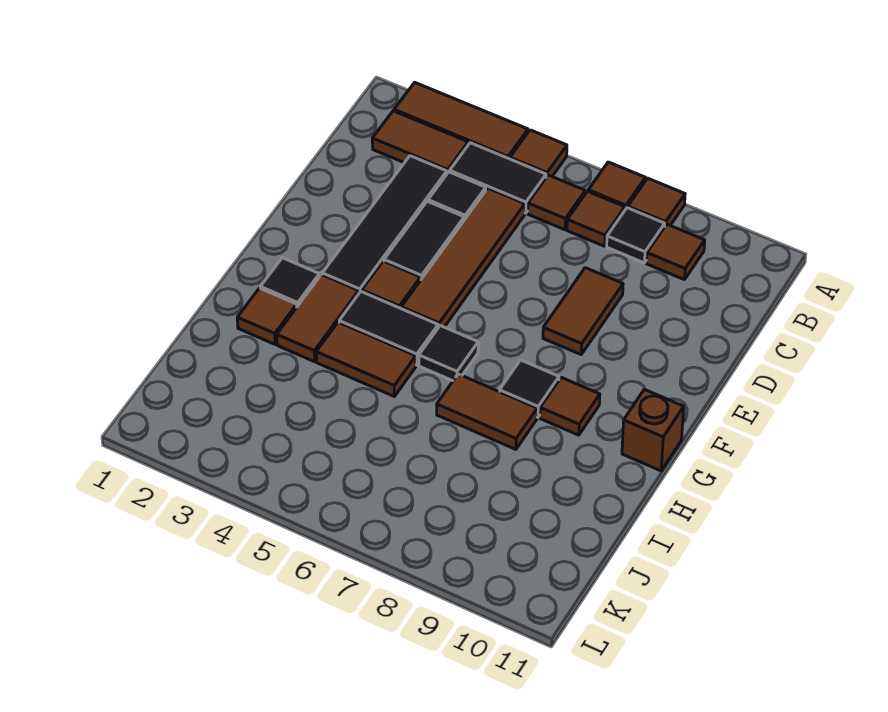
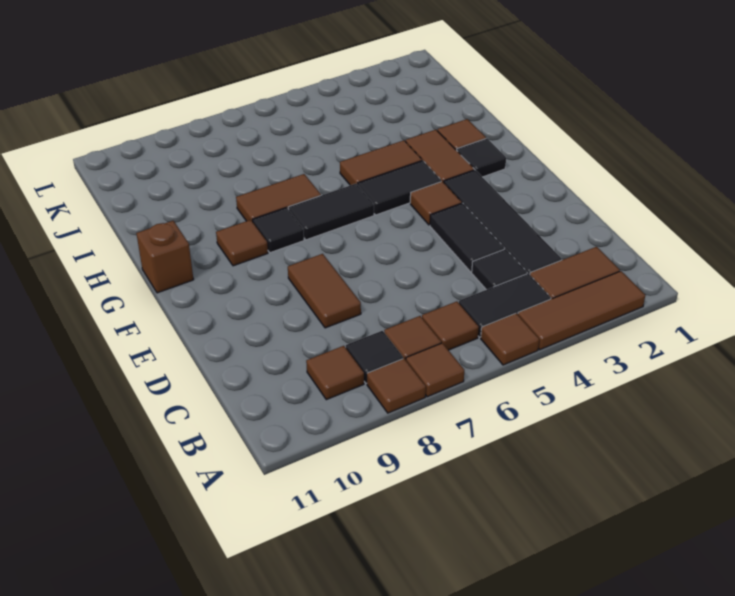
brown 1x4 tile [401,188,525,327] -> none
black 1x1 tile [419,326,478,381] -> black 1x2 tile [288,184,374,240]

